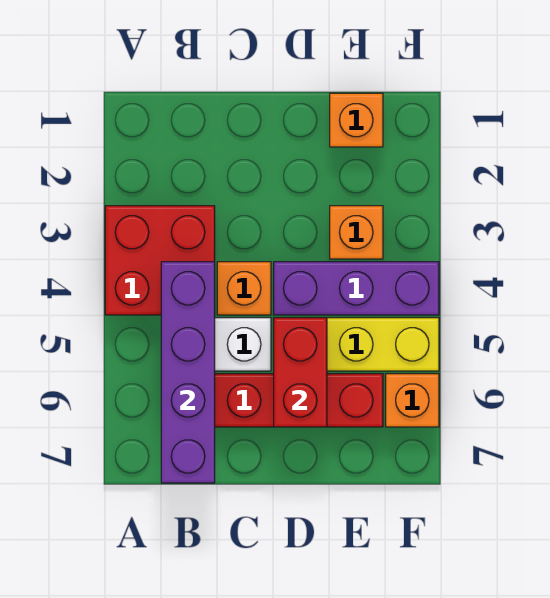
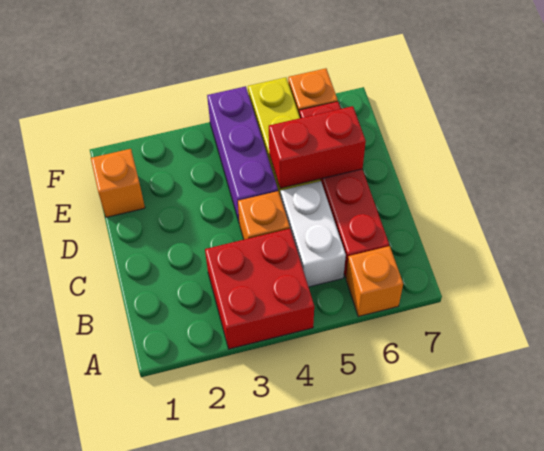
purple 1x4 brick [161,262,215,483] -> none
orange 1x1 brick [330,206,383,259] -> orange 1x1 brick moved to [346,246,403,316]

